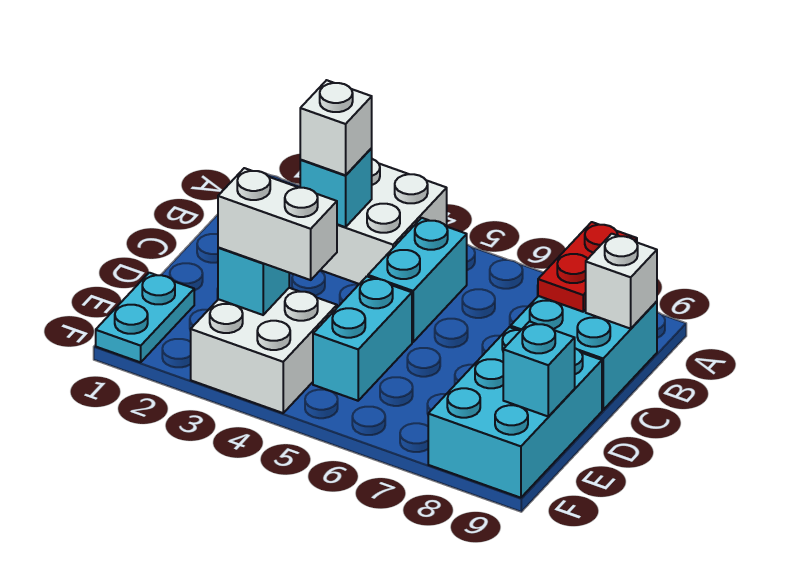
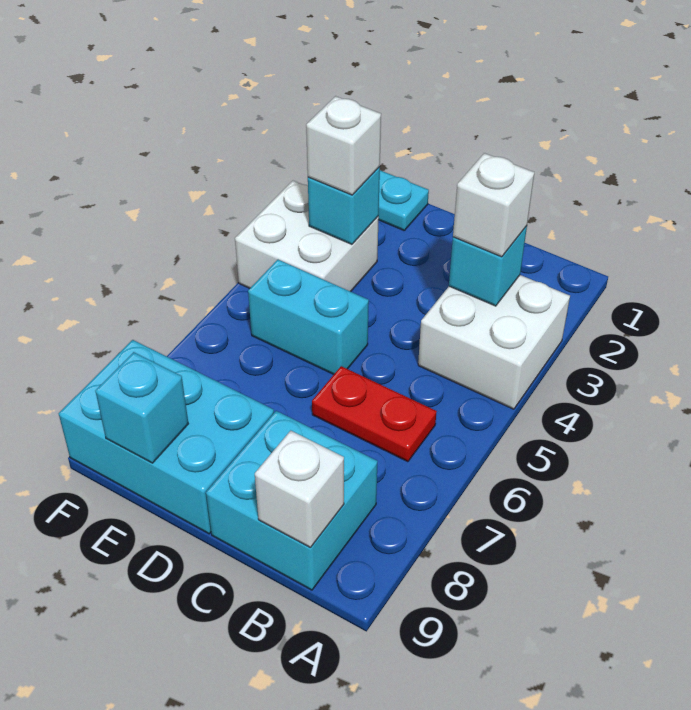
red 1x2 plate [538,222,637,312] -> red 1x2 plate moved to [312,366,437,462]
cyan 1x2 brick [368,218,467,342] -> none
white 1x2 brick [218,168,337,280] -> white 1x1 brick [306,96,381,195]

